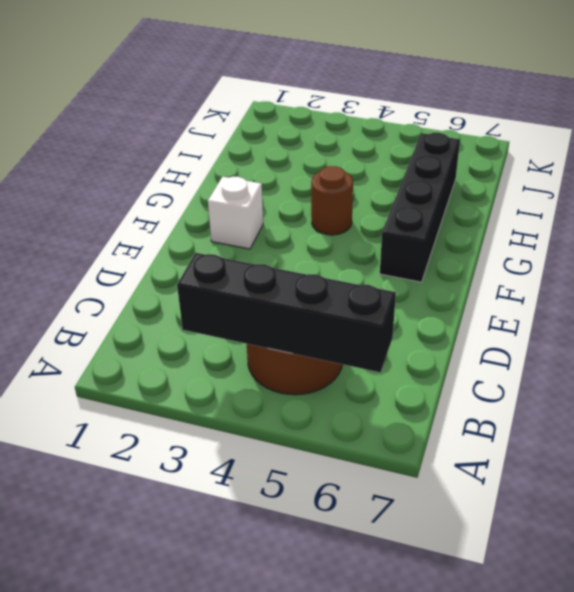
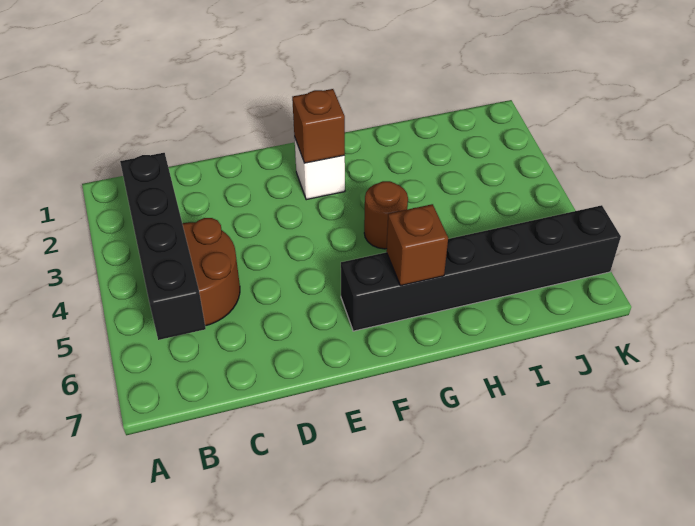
none -> brown 1x1 brick [292,89,345,163]
black 1x4 brick [380,133,460,282] -> black 1x6 brick [341,205,621,331]
none -> brown 1x1 brick [386,204,448,286]

